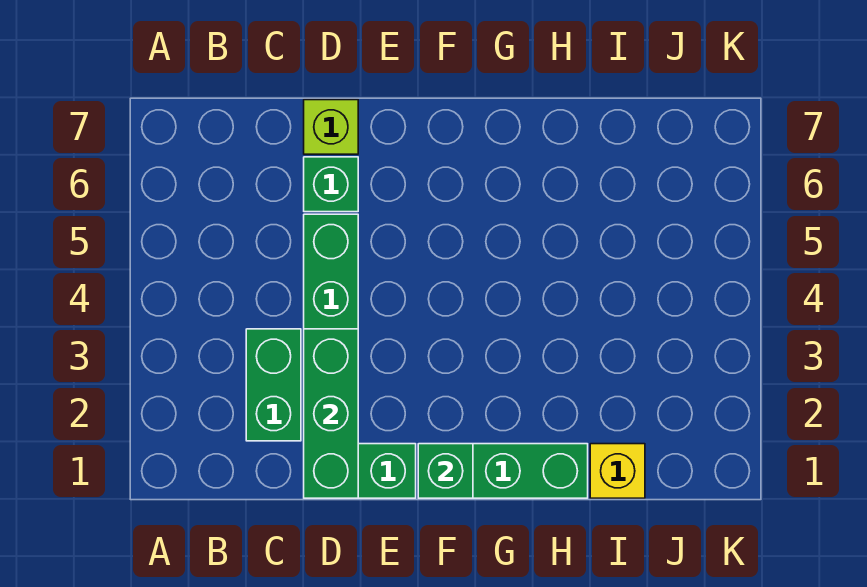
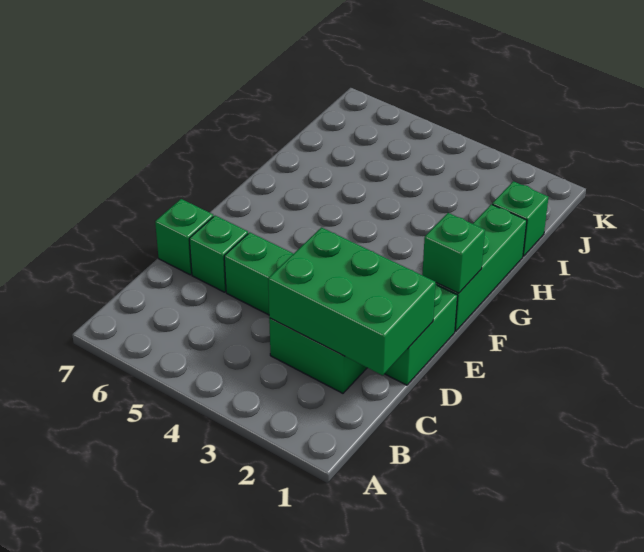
green 1x3 brick [304,329,358,498] -> green 2x3 brick [268,228,436,375]
lime 1x1 brick [304,100,358,154] -> green 1x1 brick [155,199,213,275]
yellow 1x1 brick [590,444,645,498] -> green 1x1 brick [492,181,548,256]

